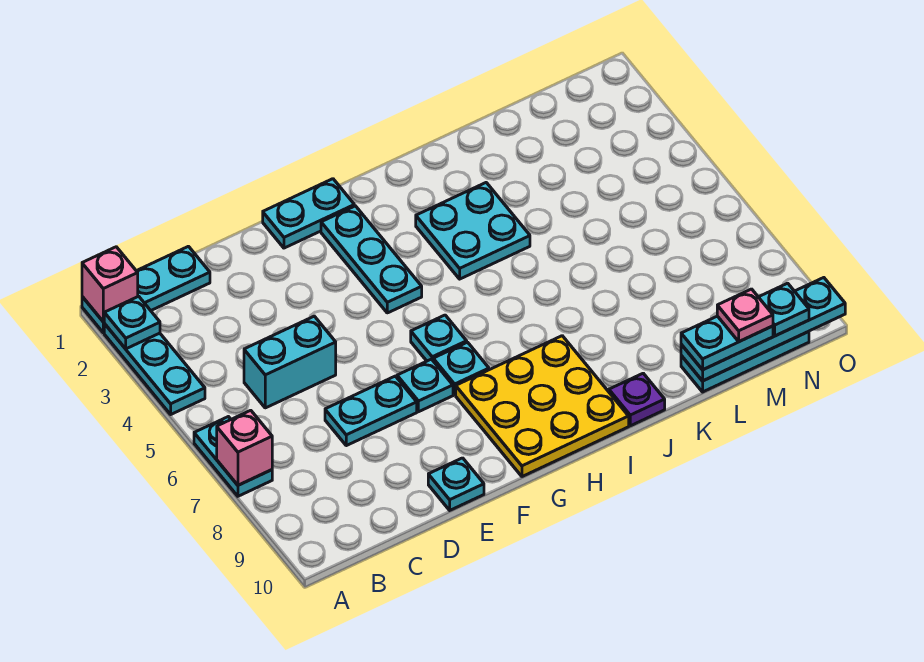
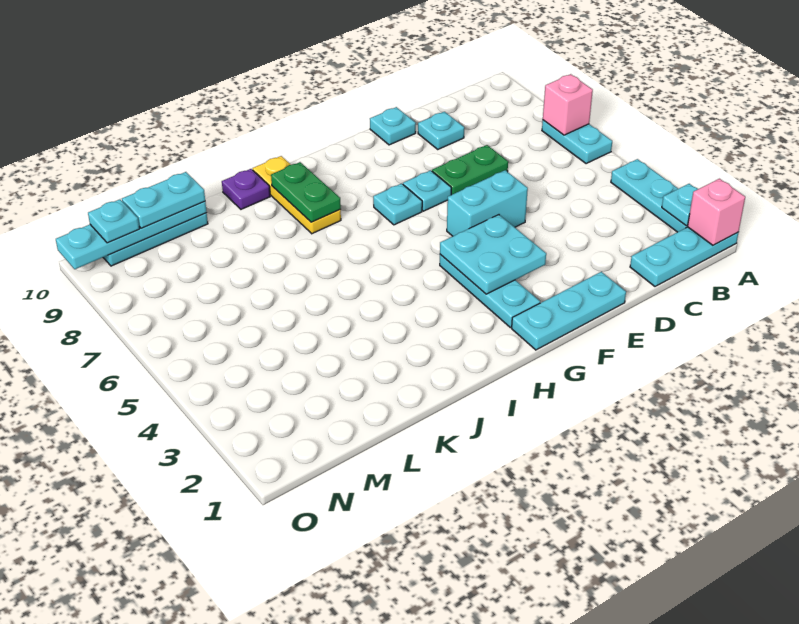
cyan 1x2 brick [244,316,336,408] -> cyan 1x2 brick moved to [447,170,528,236]
cyan 1x2 plate [325,376,417,446] -> green 1x2 plate [432,145,508,195]
cyan 1x2 plate [263,179,354,248] -> cyan 1x3 plate [512,272,626,350]
cyan 1x1 plate [411,315,467,361] -> cyan 1x1 plate moved to [418,112,464,149]
yellow 3x3 plate [456,336,629,477] -> yellow 1x3 plate [253,156,341,234]
cyan 2x2 plate [416,183,530,279] -> cyan 2x2 plate moved to [440,215,546,294]
none -> green 1x2 plate [271,162,341,222]
pink 1x1 plate [717,289,773,342] -> none

